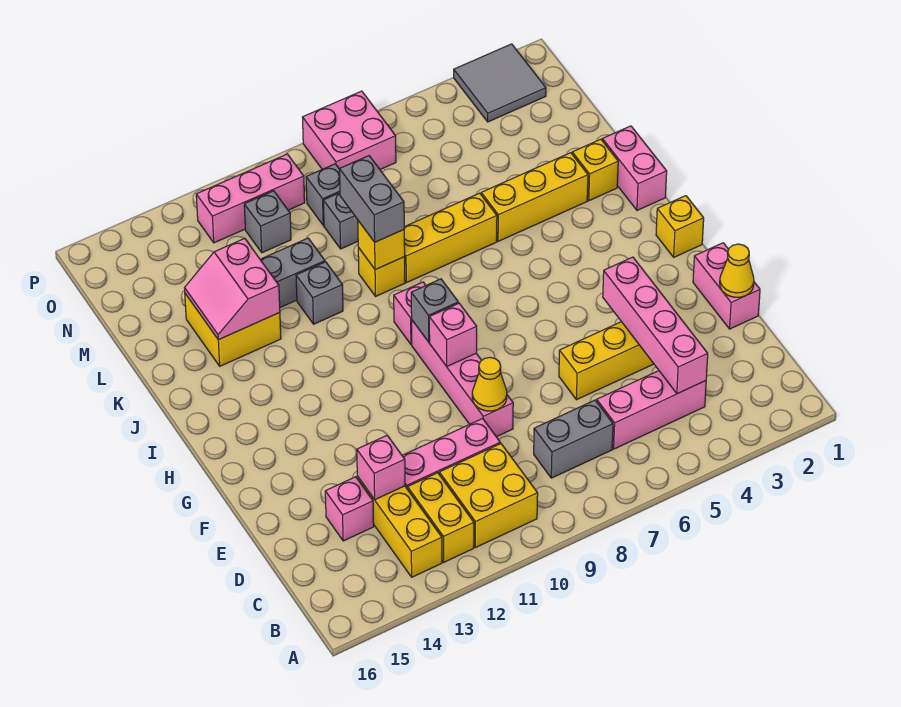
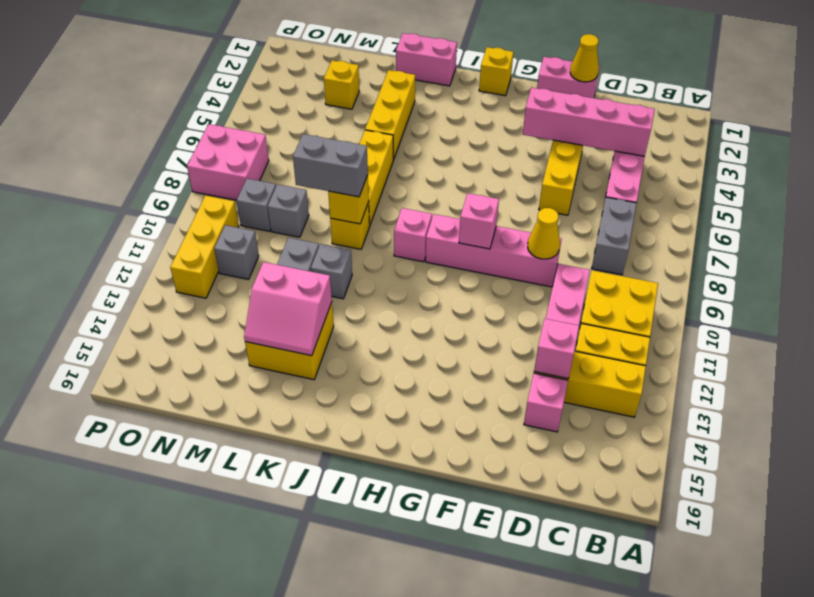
grey 1x1 brick [411,279,458,342] -> none
yellow 1x1 brick [572,139,618,201] -> yellow 1x1 brick moved to [324,60,359,109]
grey 2x2 tile [454,44,546,122] -> none
pink 1x3 brick [196,154,305,243] -> yellow 1x3 brick [170,196,239,298]

